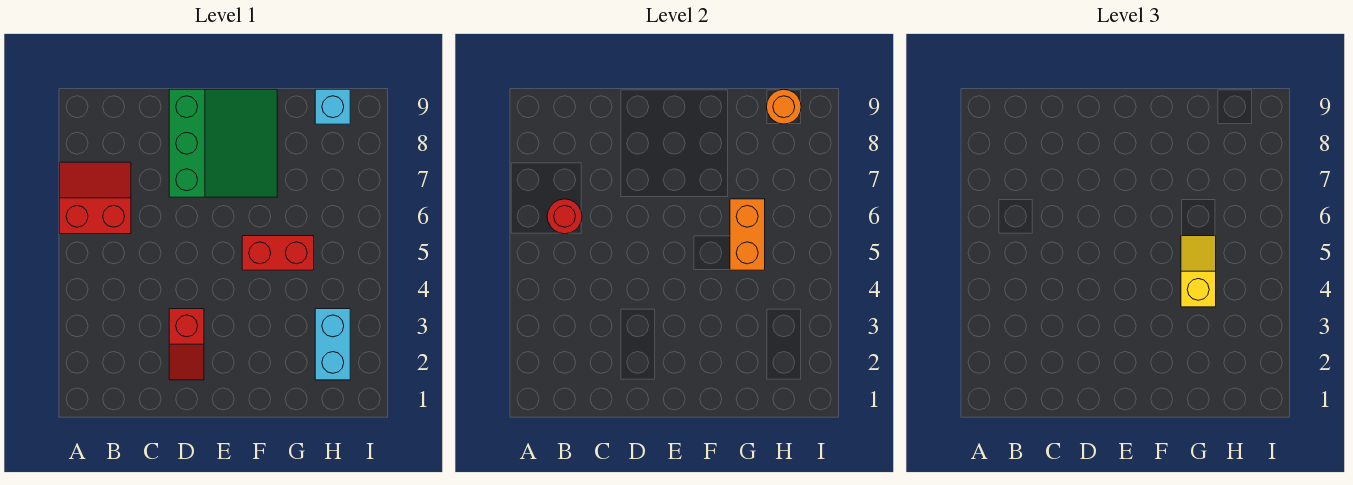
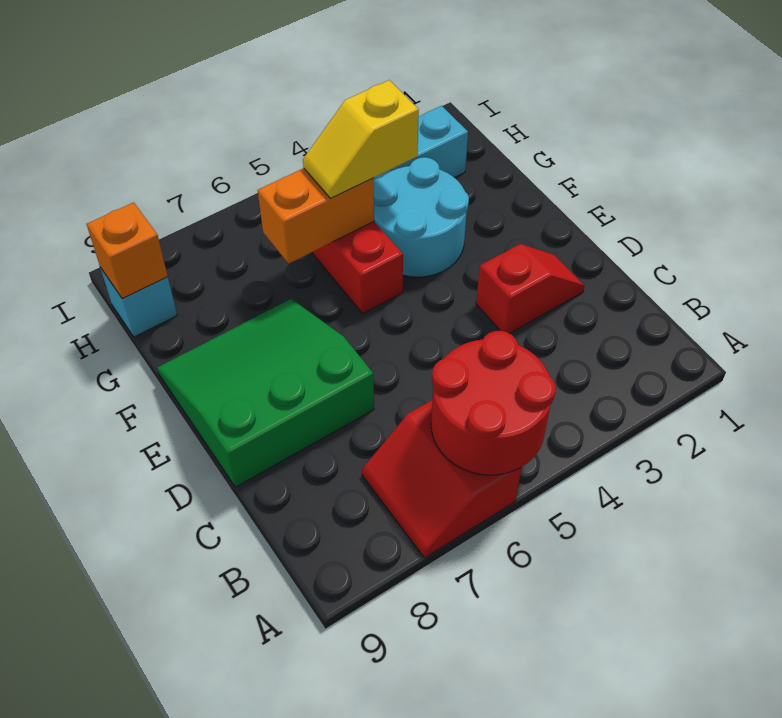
red 1x1 round brick [547,199,582,234] -> red 2x2 round brick [431,331,556,475]
none -> cyan 2x2 round brick [374,157,469,277]
orange 1x1 round brick [767,89,801,124] -> orange 1x1 brick [87,202,168,299]

